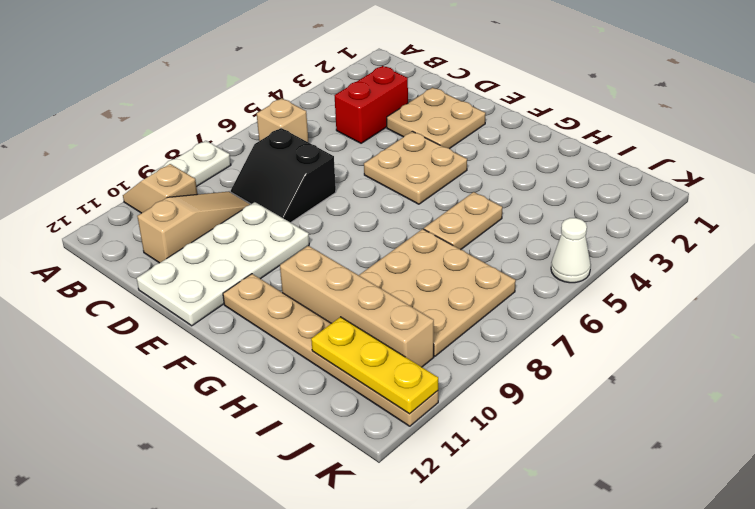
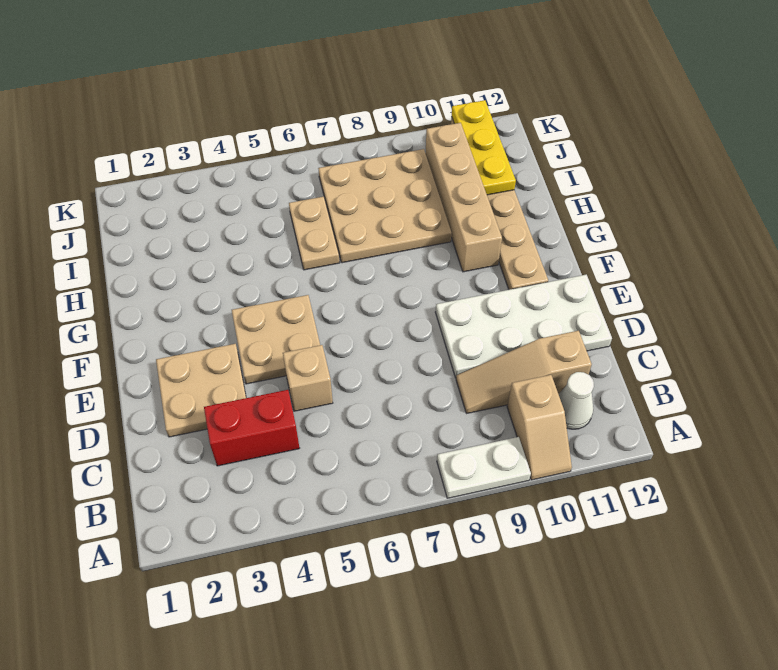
tan 1x1 brick [257,98,308,142] -> tan 1x1 brick moved to [283,345,333,411]
black 2x2 slope [231,128,336,223] -> none
tan 1x2 plate [424,192,502,250] -> tan 1x2 plate turned to [289,197,339,270]
white 1x1 cone [551,218,591,283] -> white 1x1 cone moved to [559,372,594,429]

